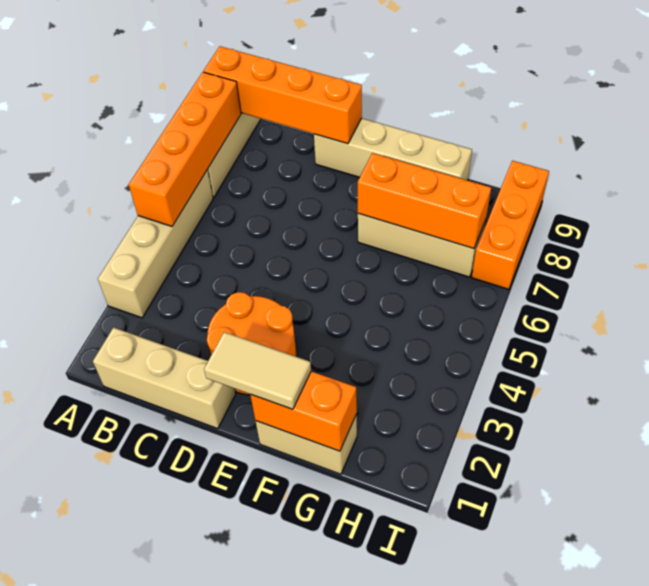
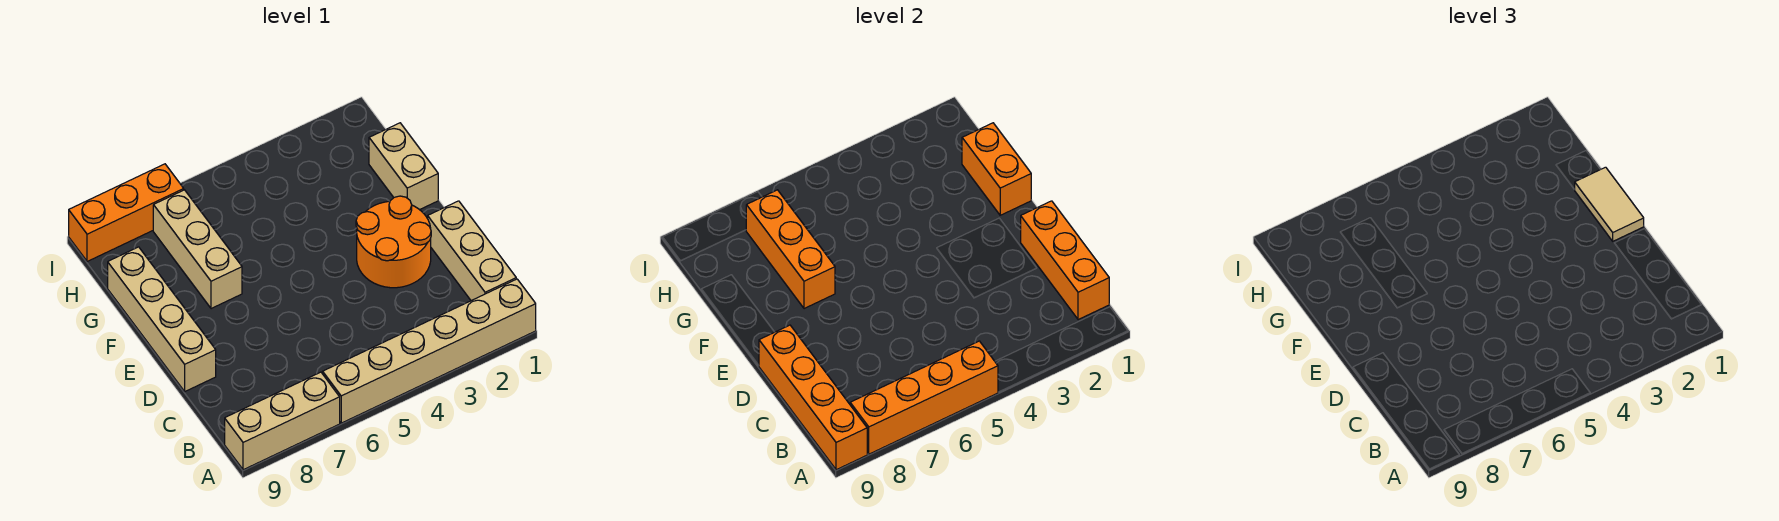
tan 1x4 brick [98,170,213,318] -> tan 1x6 brick [323,279,536,423]
none -> orange 1x3 brick [1021,201,1109,320]

